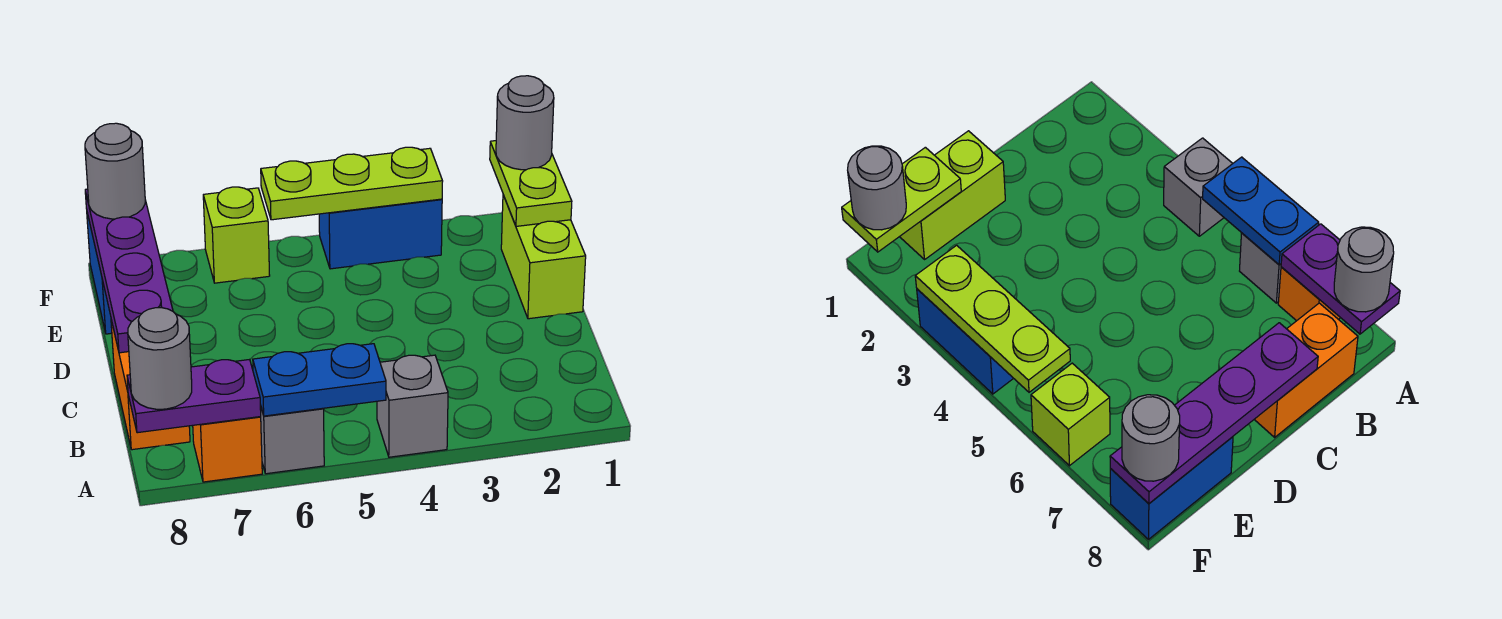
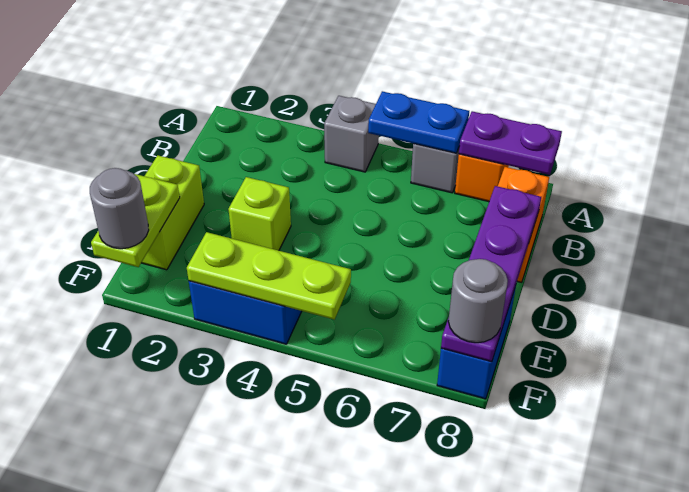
grey 1x1 round brick [128,308,192,409] -> none
lime 1x1 brick [203,187,270,283] -> lime 1x1 brick moved to [228,177,291,251]

